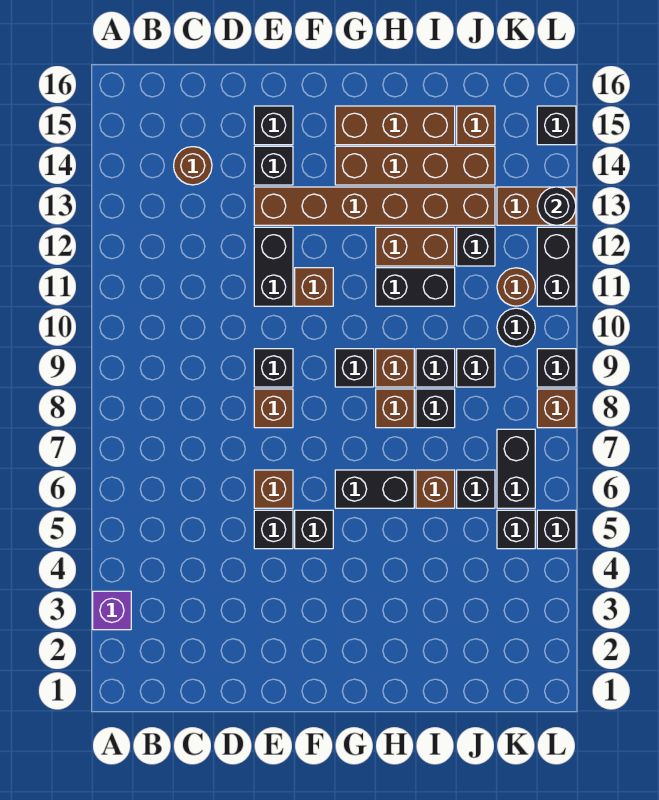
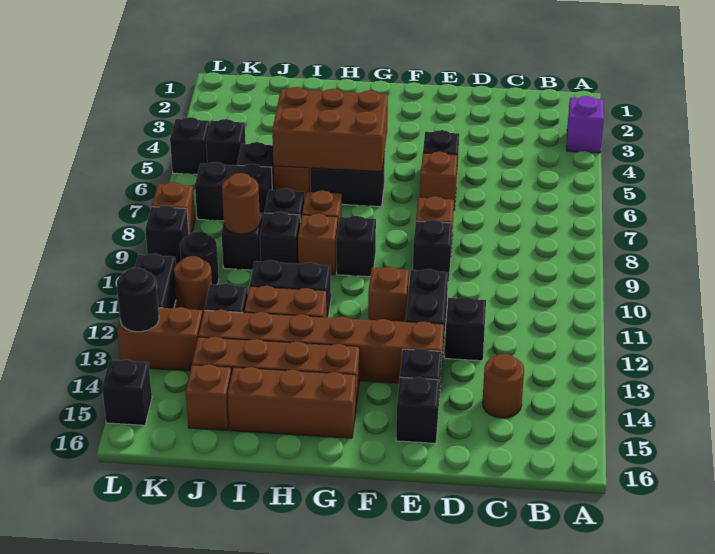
black 1x1 brick [295,510,333,549] -> black 1x1 brick moved to [445,297,486,361]
none -> brown 2x3 brick [272,87,388,172]
none -> brown 1x1 round brick [222,173,260,234]
black 1x2 brick [497,429,535,508] -> black 1x2 brick turned to [195,162,272,221]

